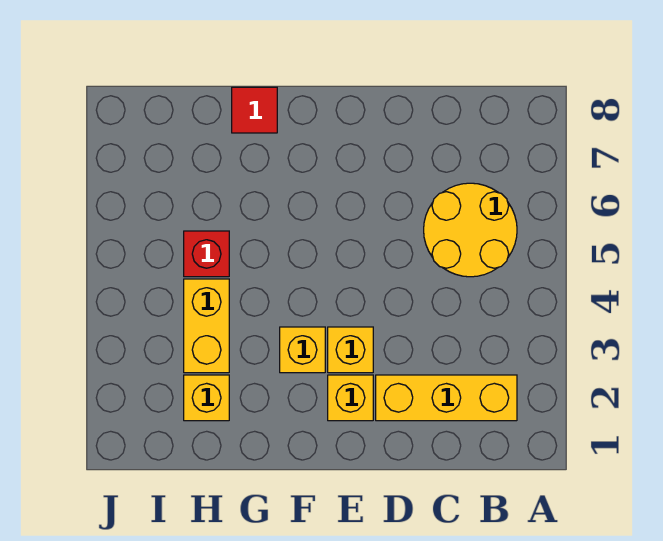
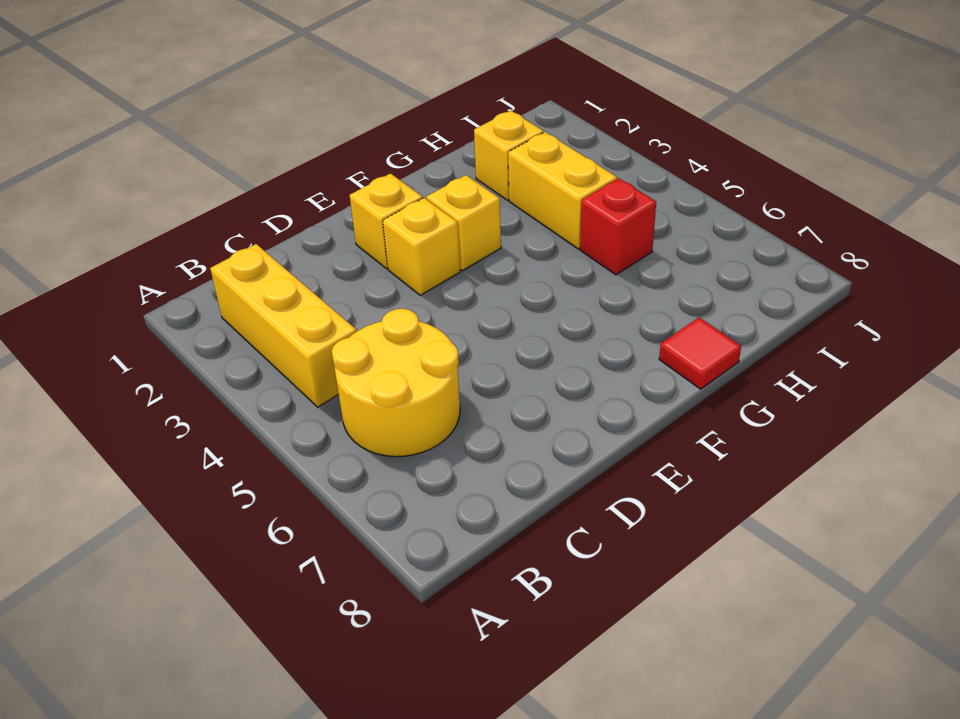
yellow 1x3 brick [376,375,517,421] -> yellow 1x3 brick turned to [210,244,356,407]

